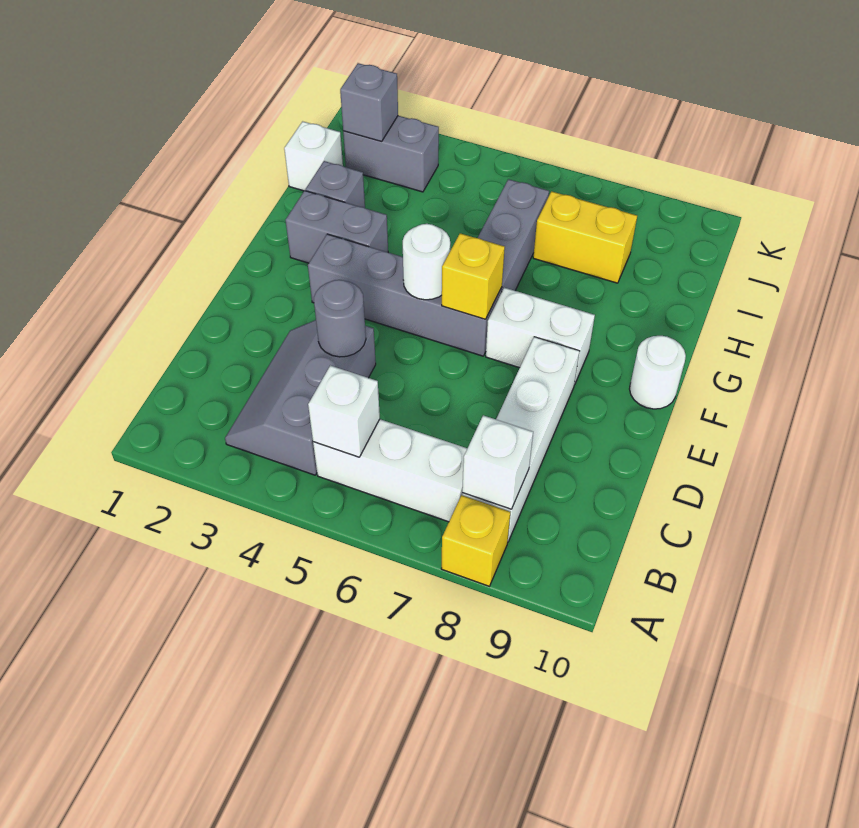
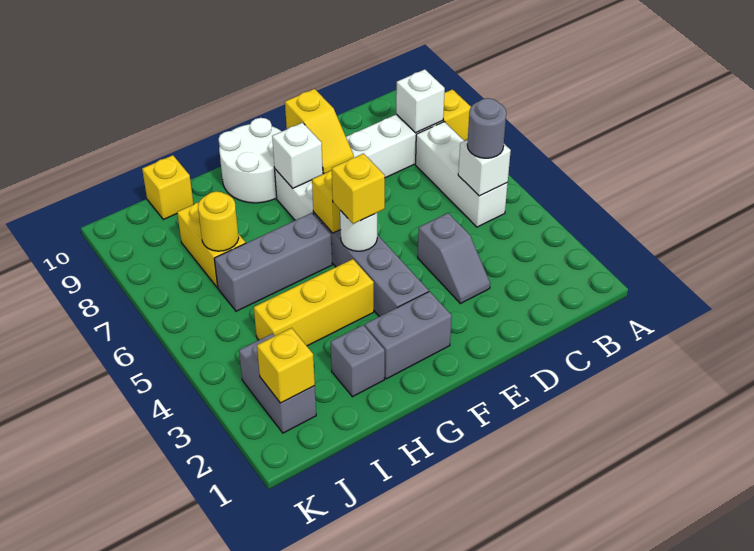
grey 2x3 slope [225,320,376,475] -> grey 1x2 slope [418,213,490,304]
grey 1x1 round brick [314,280,366,357] -> grey 1x1 round brick moved to [467,98,506,158]
none -> yellow 1x2 slope [285,89,354,173]
none -> yellow 1x1 brick [332,154,385,224]
white 1x1 round brick [630,336,686,409] -> white 2x2 round brick [219,118,282,203]
grey 1x2 brick [286,191,388,263] -> grey 1x2 brick turned to [365,291,452,379]
none -> yellow 1x3 brick [254,259,374,346]
white 1x1 brick [284,121,343,191] -> white 1x1 brick moved to [272,123,323,188]
none -> yellow 1x1 round brick [198,191,239,251]
none -> yellow 1x1 brick [142,155,193,220]
grey 1x1 brick [340,63,398,141] -> yellow 1x1 brick [257,328,315,403]

